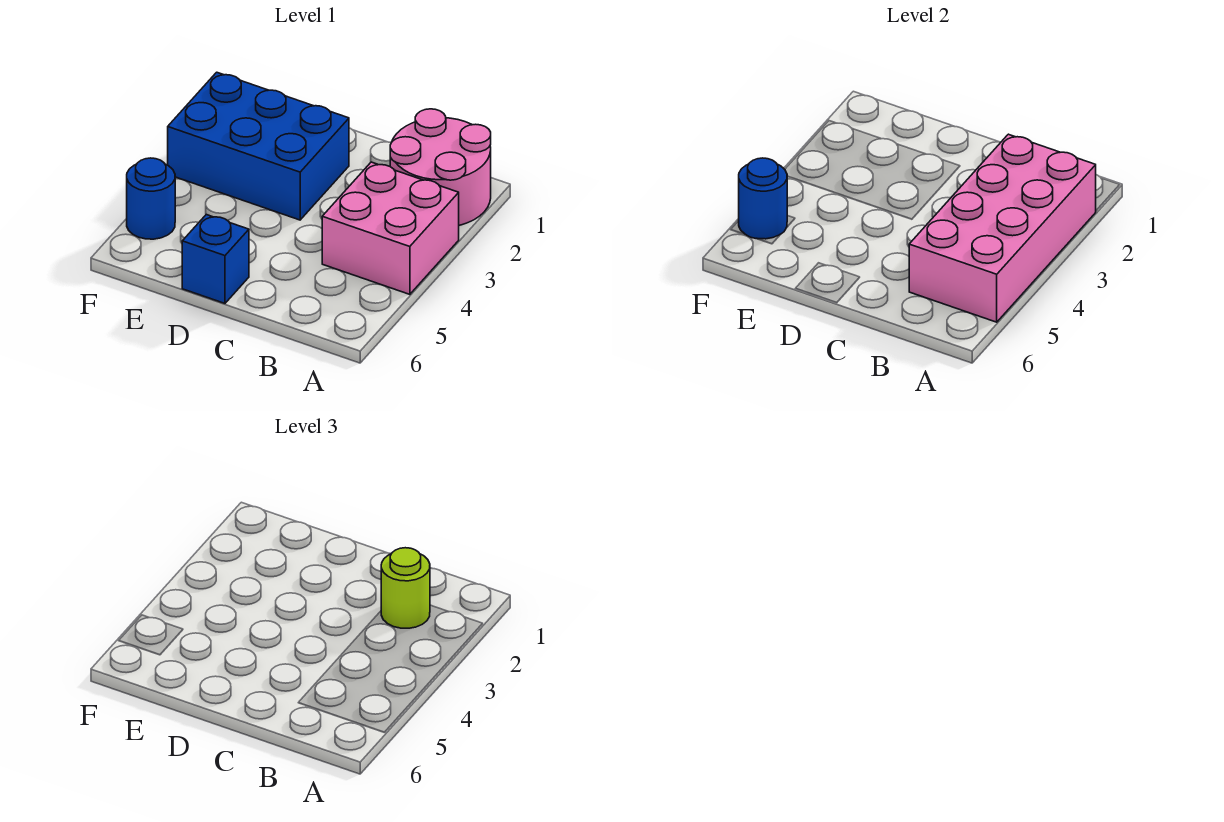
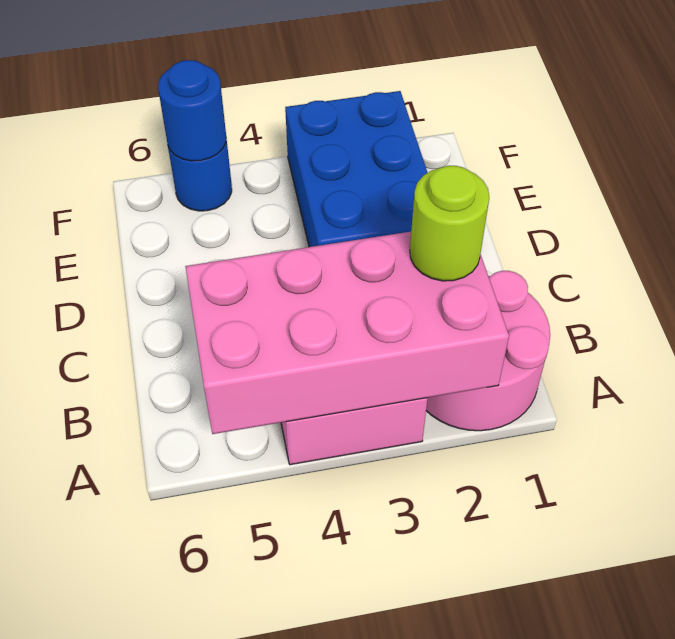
blue 1x1 brick [182,215,249,303] -> none

